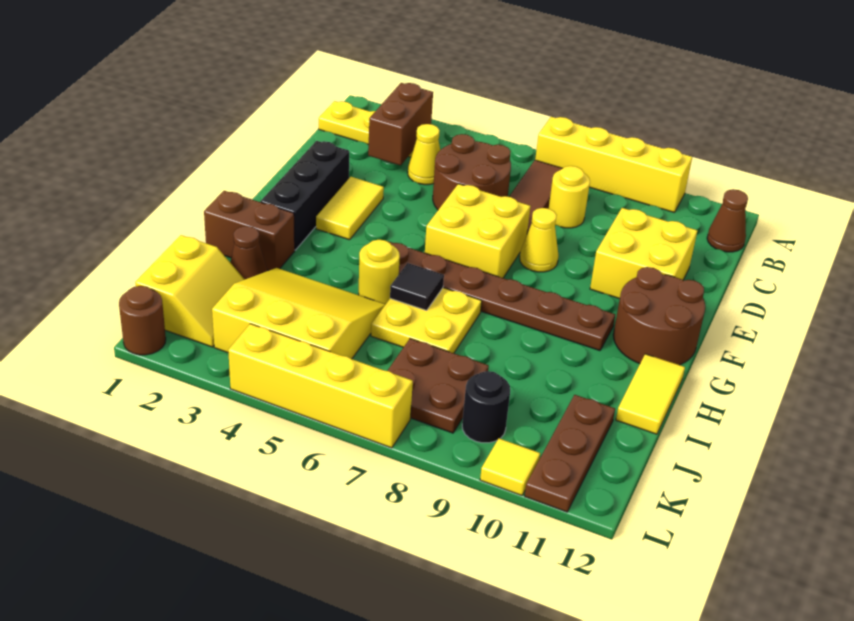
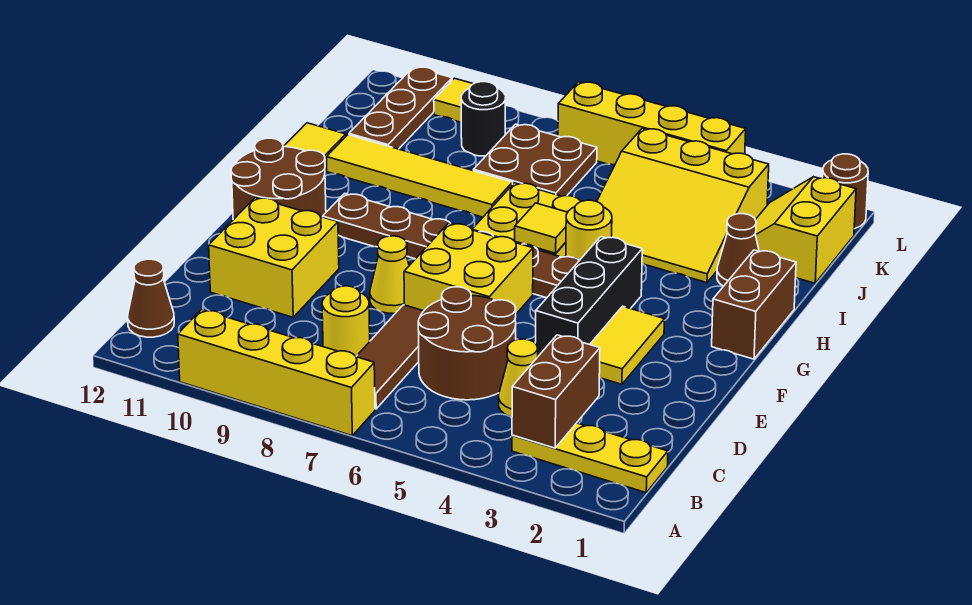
black 1x3 brick [261,141,349,250] -> black 1x3 brick moved to [535,237,642,356]
brown 1x2 brick [204,191,295,271] -> brown 1x2 brick turned to [712,250,796,359]
black 1x1 tile [390,263,444,310] -> yellow 1x1 tile [515,203,568,253]
none -> yellow 1x4 tile [326,135,513,217]

